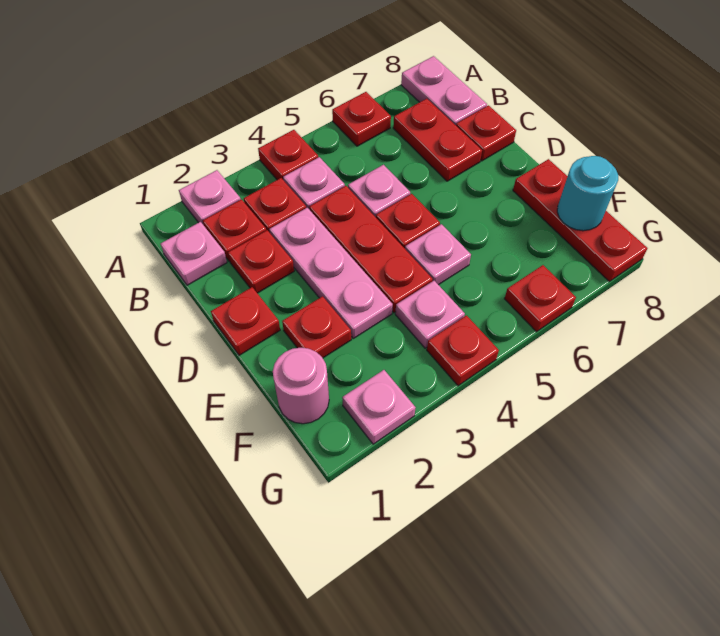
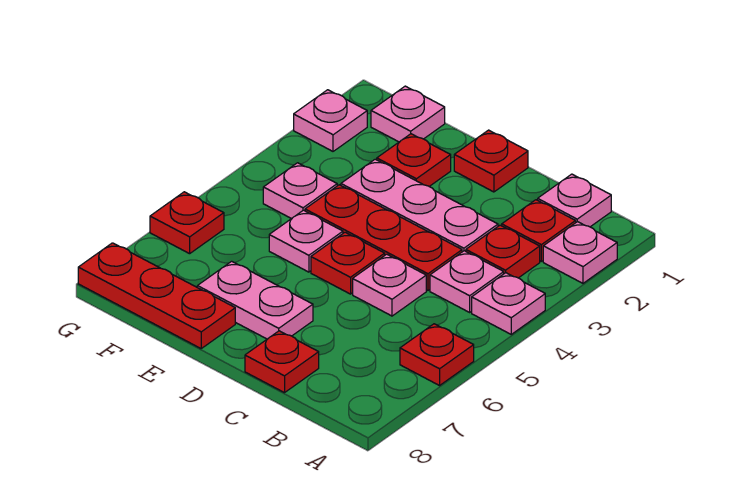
red 1x1 plate [258,130,318,180] -> pink 1x1 plate [472,273,545,334]
pink 1x2 plate [401,56,487,125] -> pink 1x2 plate moved to [197,261,313,339]
red 1x2 plate [393,99,482,181] -> none
red 1x1 plate [228,230,294,293] -> none
pink 1x1 round brick [273,348,329,424] -> pink 1x1 plate [371,86,445,142]
cyan 1x1 round brick [557,156,618,231] -> none
red 1x1 plate [427,315,499,386] -> none

